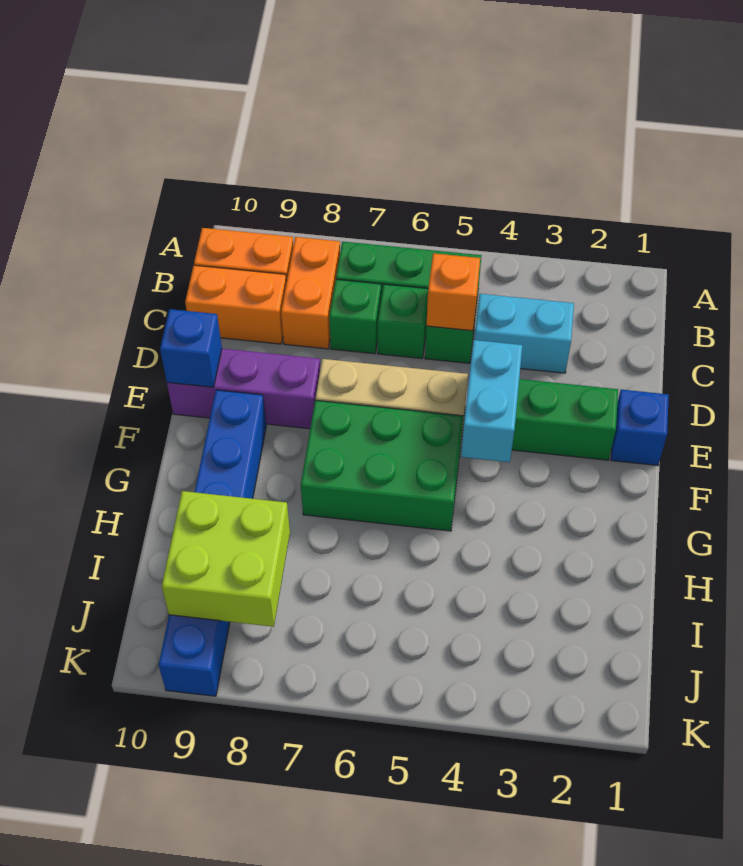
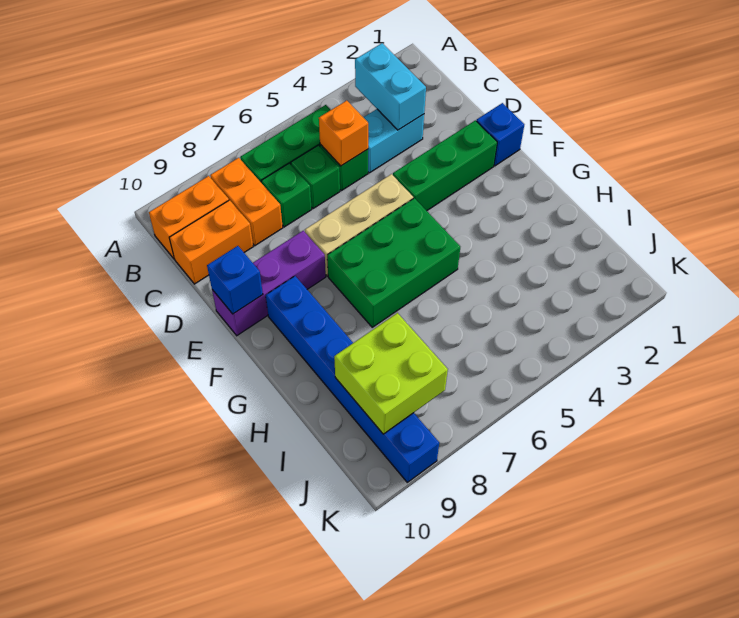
cyan 1x2 brick [461,340,522,462] -> cyan 1x2 brick moved to [355,43,426,130]

